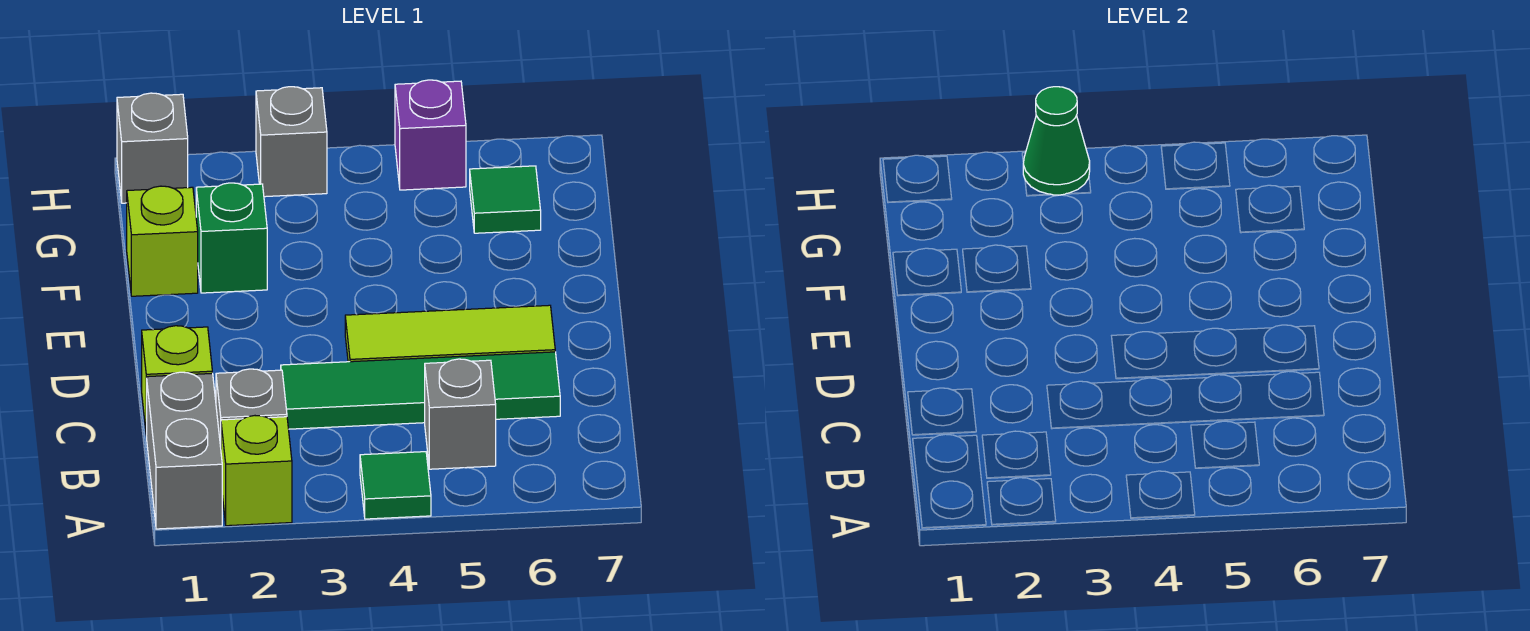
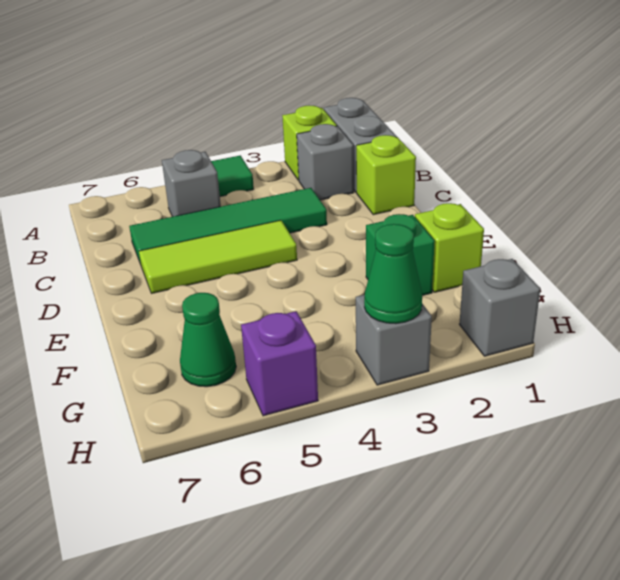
green 1x1 tile [470,166,541,233] -> green 1x1 cone [180,293,236,387]

